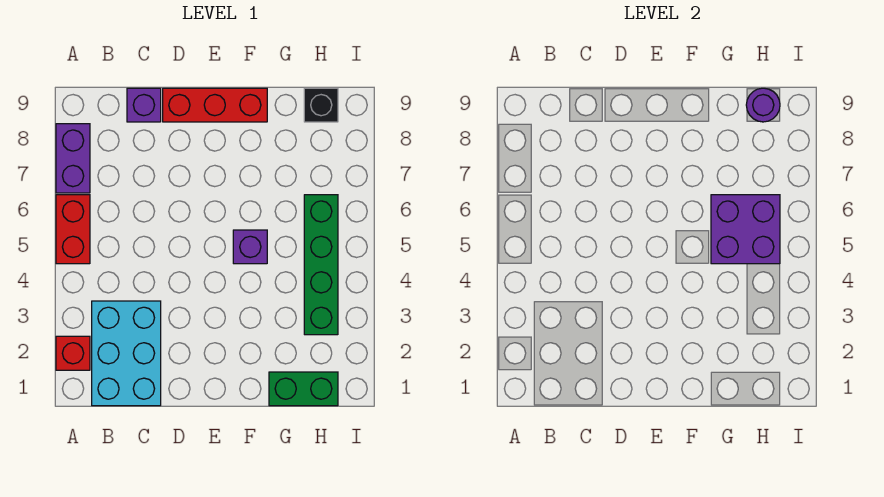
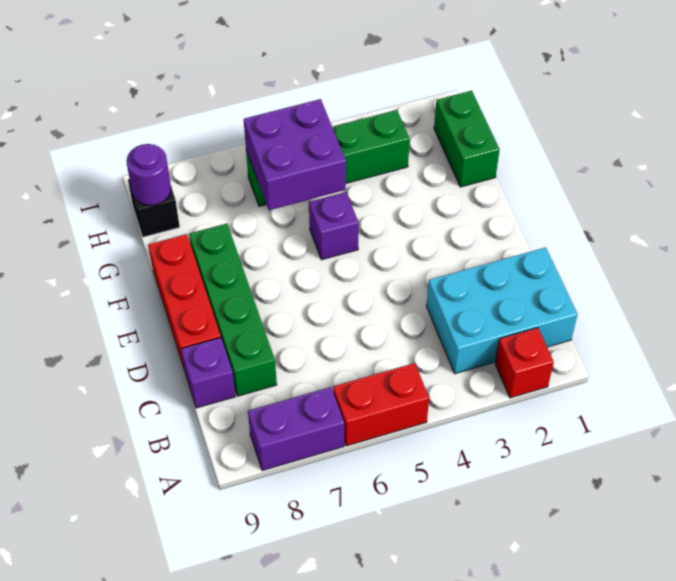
none -> green 1x4 brick [189,224,277,396]

